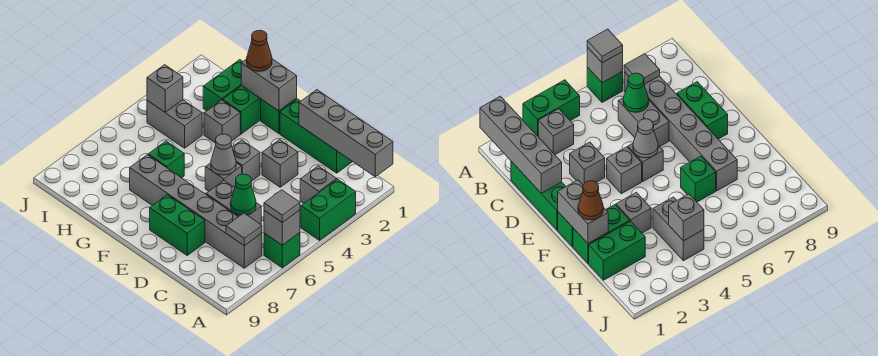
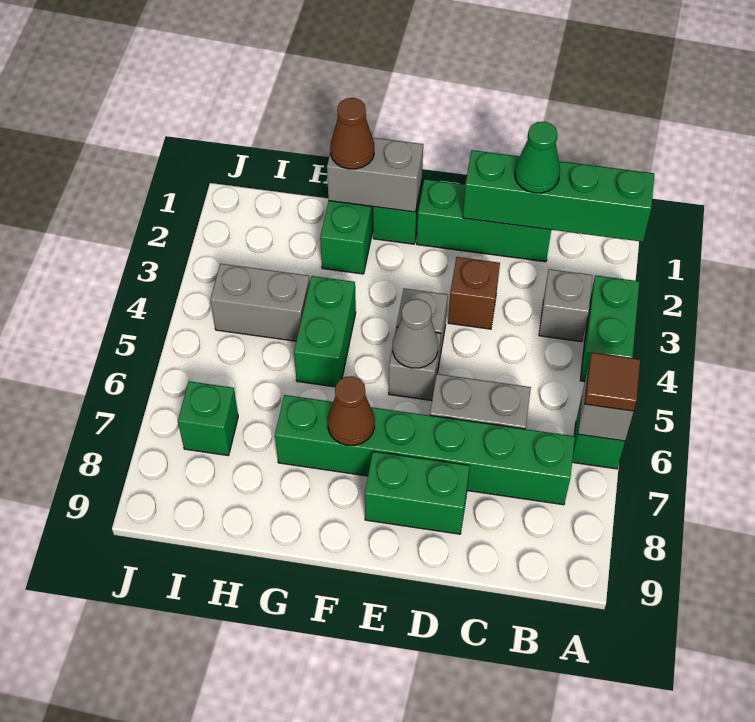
grey 1x4 brick [299,90,393,177] -> green 1x4 brick [463,150,654,242]
grey 1x1 tile [264,190,300,222] -> brown 1x1 tile [585,353,640,411]
grey 1x6 brick [130,155,262,268] -> green 1x6 brick [275,395,575,505]
grey 1x1 tile [226,213,262,246] -> none
green 1x1 cone [231,174,256,215] -> green 1x1 cone moved to [515,122,560,193]
grey 1x1 brick [262,140,298,187] -> brown 1x1 brick [448,257,500,329]
none -> brown 1x1 cone [328,376,375,445]
grey 1x1 brick [204,100,240,143] -> none
green 1x1 brick [148,141,184,178] -> green 1x1 brick moved to [178,381,238,456]
green 1x2 brick [203,60,243,111] -> green 1x2 brick moved to [294,276,356,387]
grey 1x1 brick [147,65,183,112] -> none

